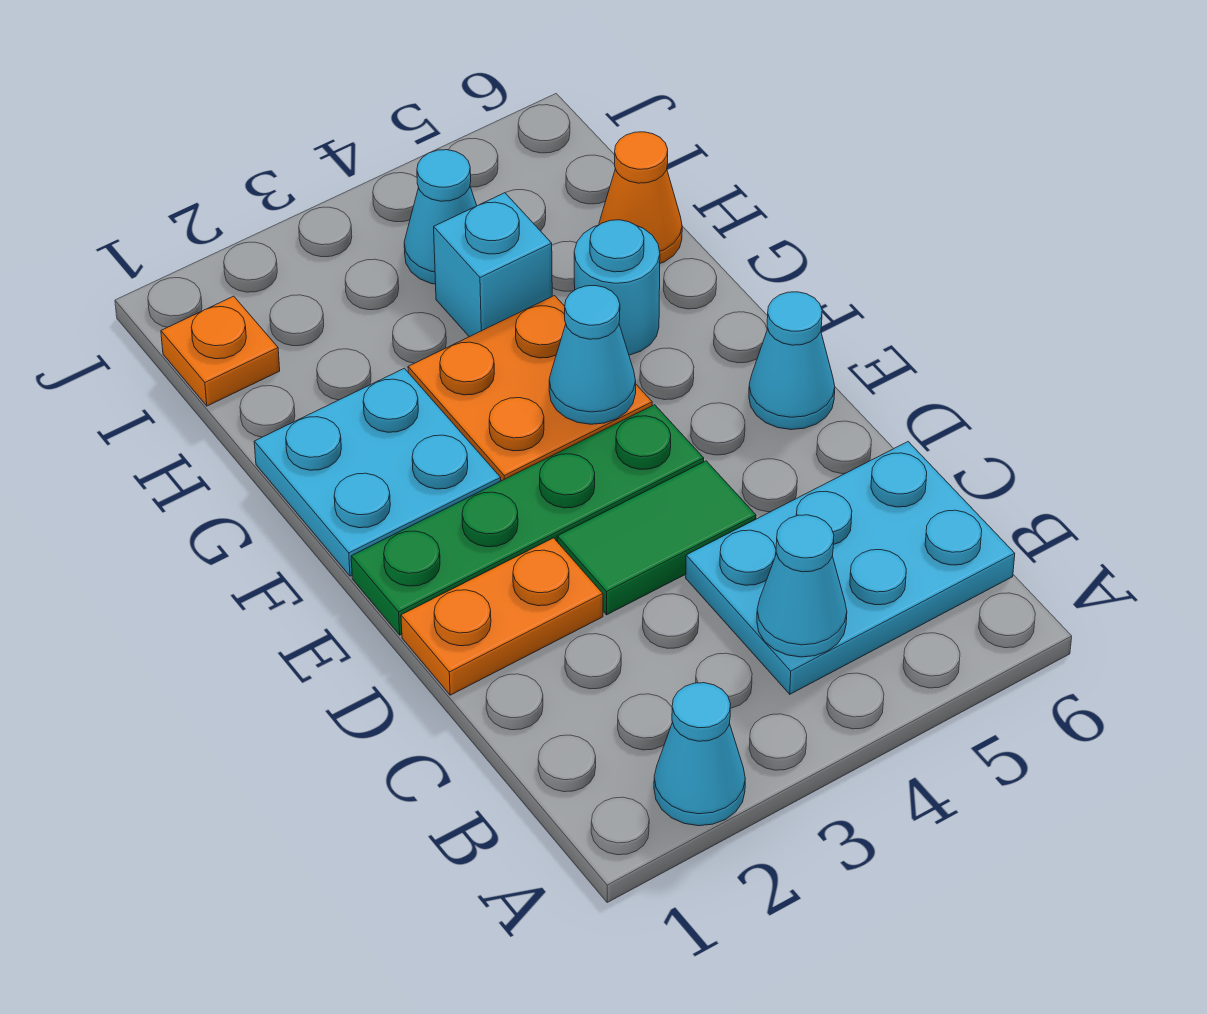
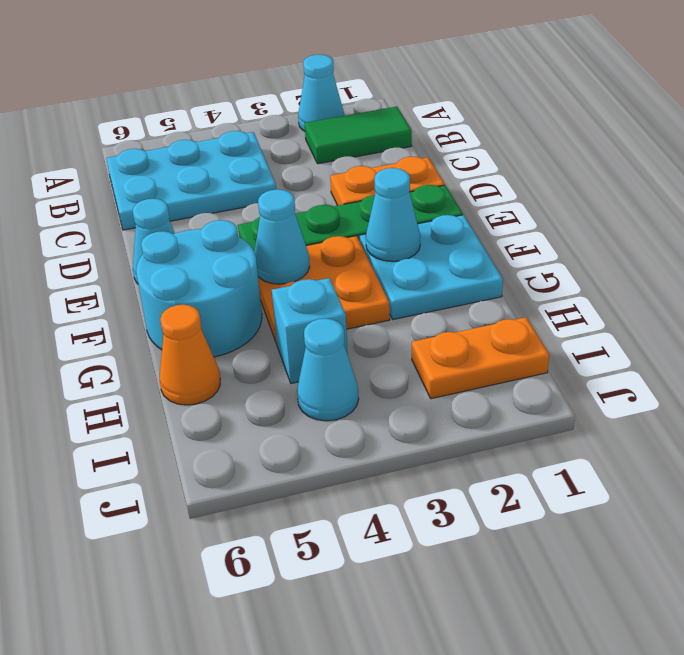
cyan 1x1 cone [757,515,847,657] -> cyan 1x1 cone moved to [366,168,420,262]
green 1x2 tile [557,461,756,615] -> green 1x2 tile moved to [305,107,412,164]
cyan 1x1 round brick [574,220,660,355] -> cyan 2x2 round brick [136,220,262,357]
orange 1x1 plate [161,296,280,406] -> orange 1x2 plate [412,317,549,399]

